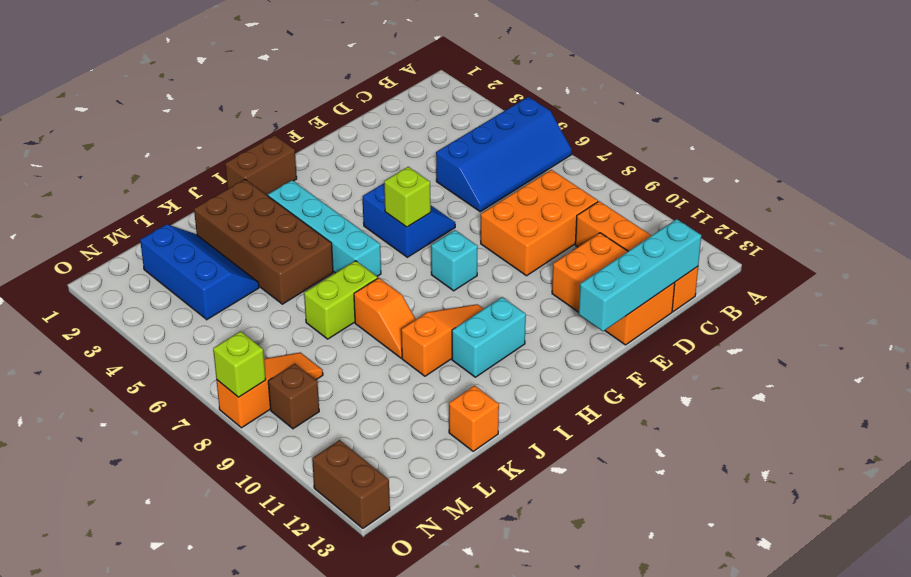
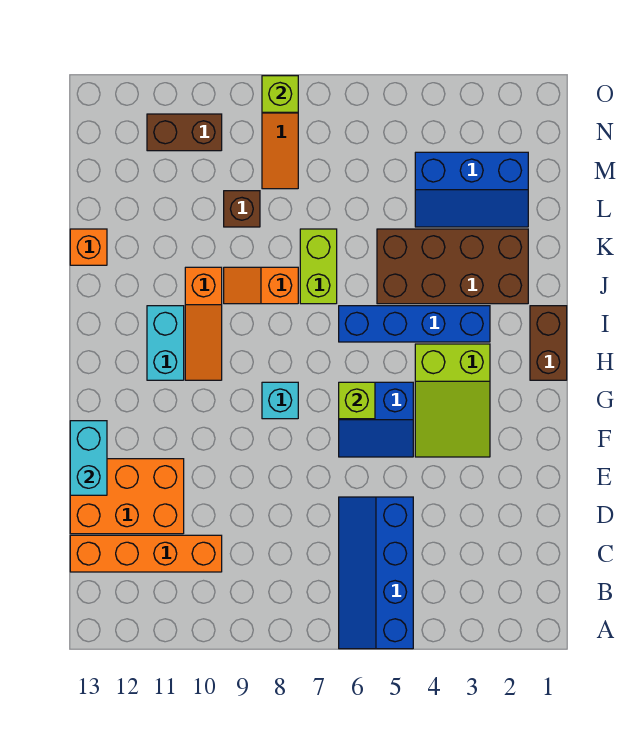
orange 2x3 brick [481,170,598,276] -> none
cyan 1x4 brick [579,219,701,331] -> cyan 1x2 brick [70,421,107,495]
none -> lime 2x3 slope [415,344,490,457]
cyan 1x4 brick [268,180,381,276] -> blue 1x4 brick [339,306,490,342]
brown 1x1 brick [268,364,319,429] -> brown 1x1 brick moved to [224,191,260,227]
brown 1x2 brick [312,440,390,528] -> brown 1x2 brick moved to [147,114,222,151]

